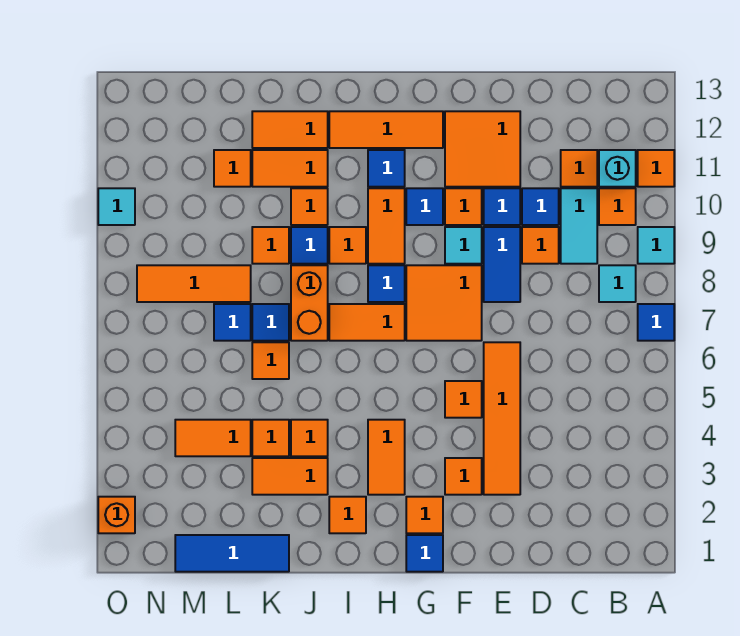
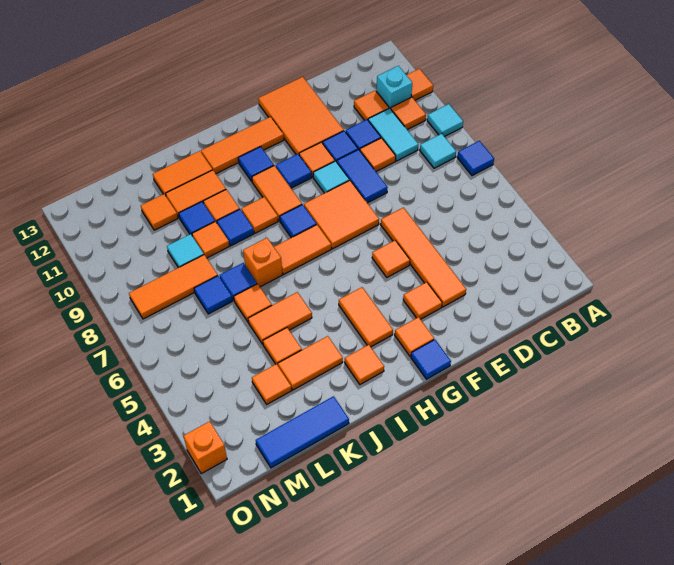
orange 2x2 tile [445,111,520,187] -> orange 2x3 tile [258,77,344,154]
orange 1x1 tile [291,420,328,456] -> orange 1x1 tile moved to [252,364,291,404]
orange 1x2 brick [291,265,328,341] -> orange 1x1 brick [243,238,282,287]
none -> blue 1x1 tile [179,202,215,235]
orange 1x2 tile [175,420,251,456] -> orange 1x2 tile moved to [248,292,312,344]
cyan 1x1 tile [98,188,135,225] -> cyan 1x1 tile moved to [167,234,204,268]

